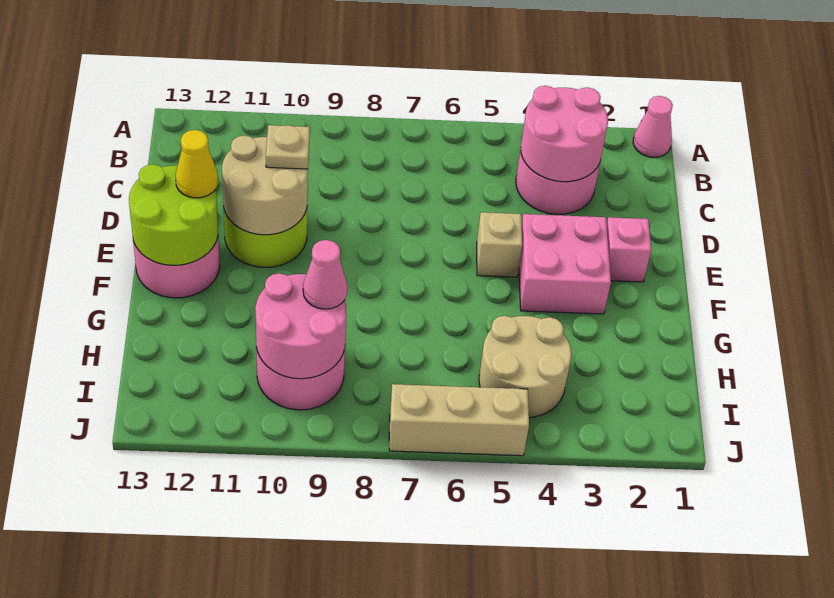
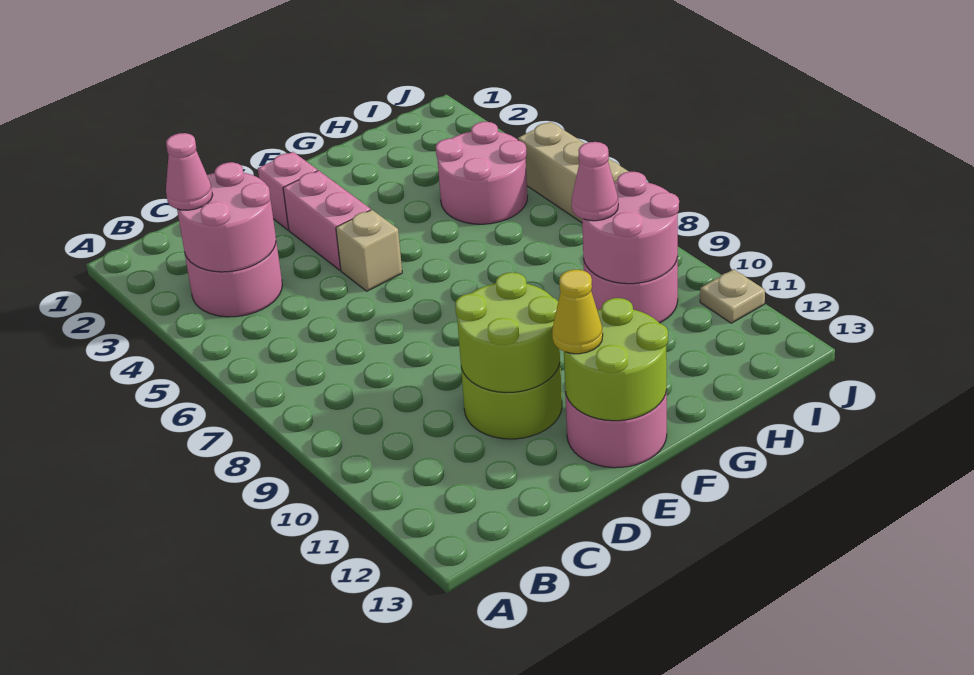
pink 1x1 cone [633,96,673,157] -> pink 1x1 cone moved to [166,133,213,210]
tan 2x2 round brick [222,135,308,235] -> lime 2x2 round brick [455,273,560,393]
tan 1x1 plate [266,125,310,169] -> tan 1x1 plate moved to [700,269,765,323]
pink 2x2 brick [519,214,611,314] -> pink 1x2 brick [283,171,371,270]
tan 2x2 round brick [479,316,571,418] -> pink 2x2 round brick [436,122,528,224]

